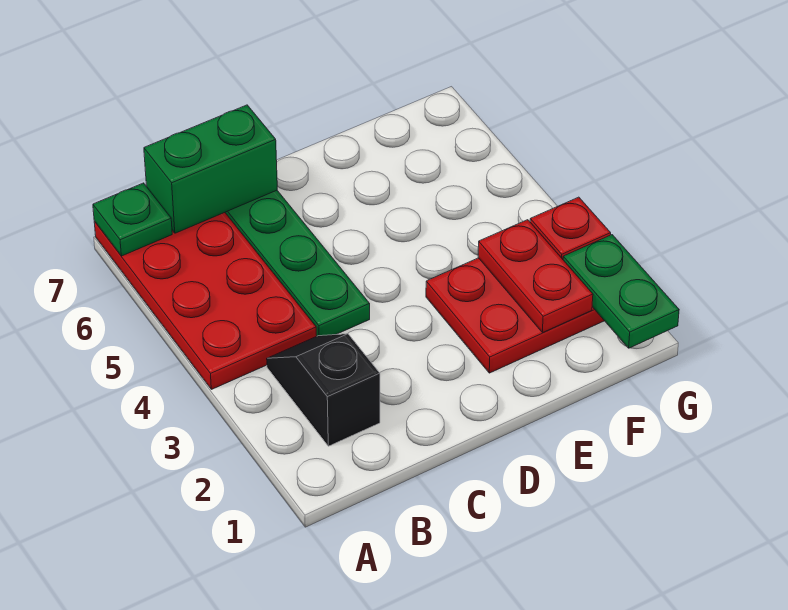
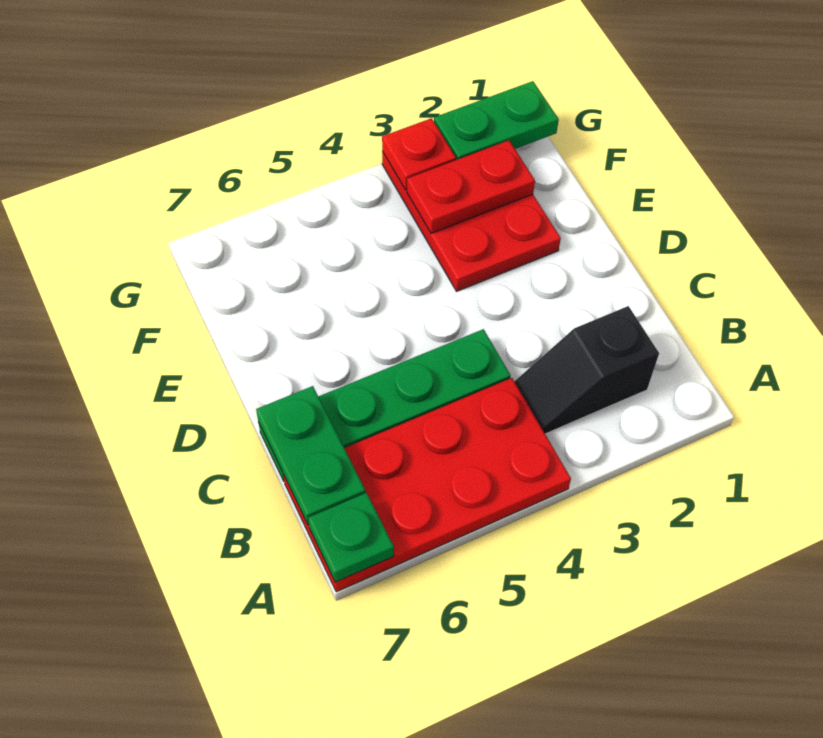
green 1x2 brick [144,105,277,233] -> green 1x2 plate [256,386,365,525]

